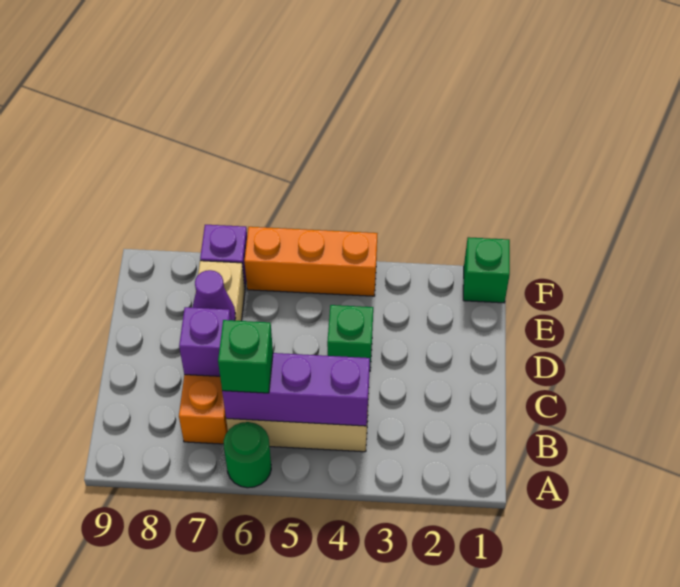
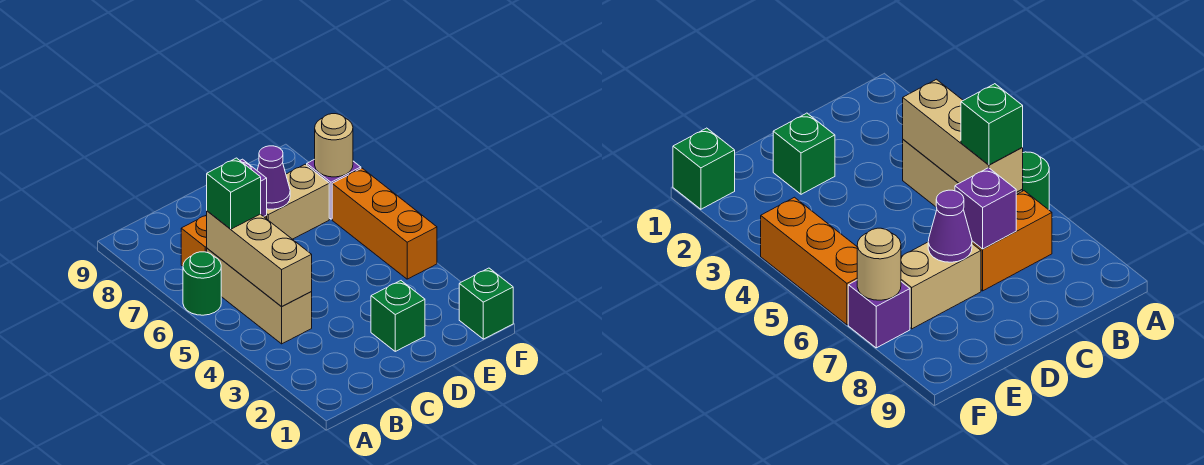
purple 1x3 brick [222,353,370,426] -> tan 1x3 brick [207,211,312,307]
green 1x1 brick [327,305,373,371] -> green 1x1 brick moved to [371,281,425,351]
none -> tan 1x1 round brick [315,114,353,177]

